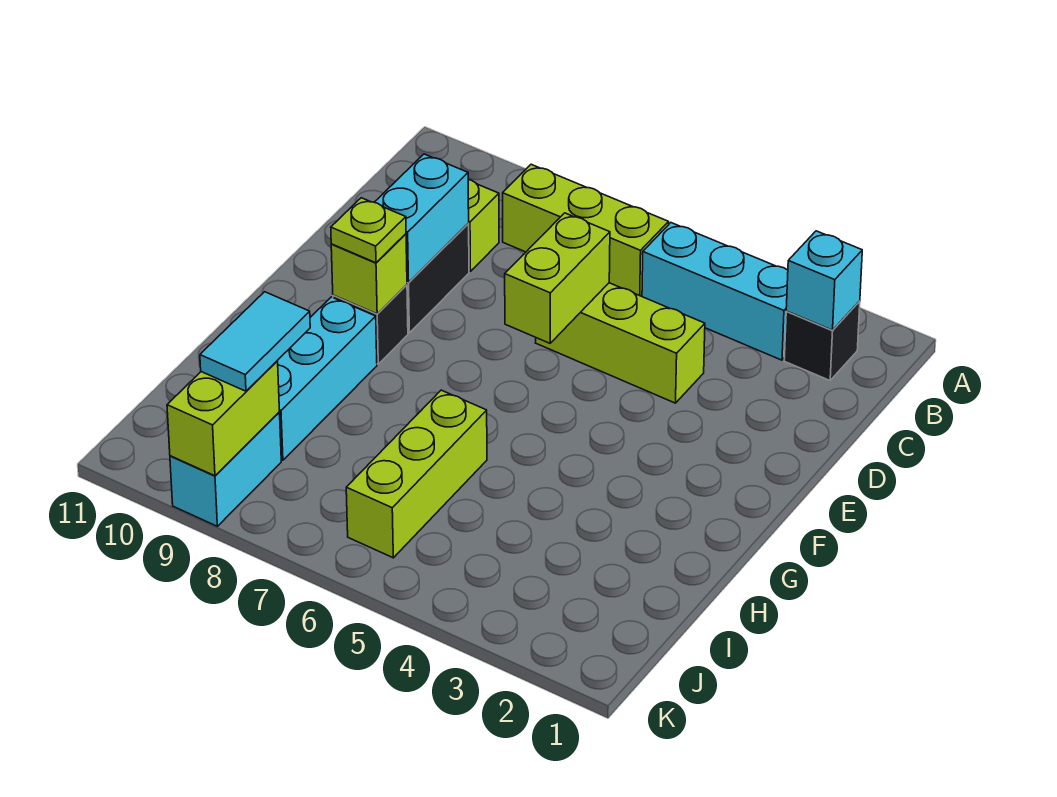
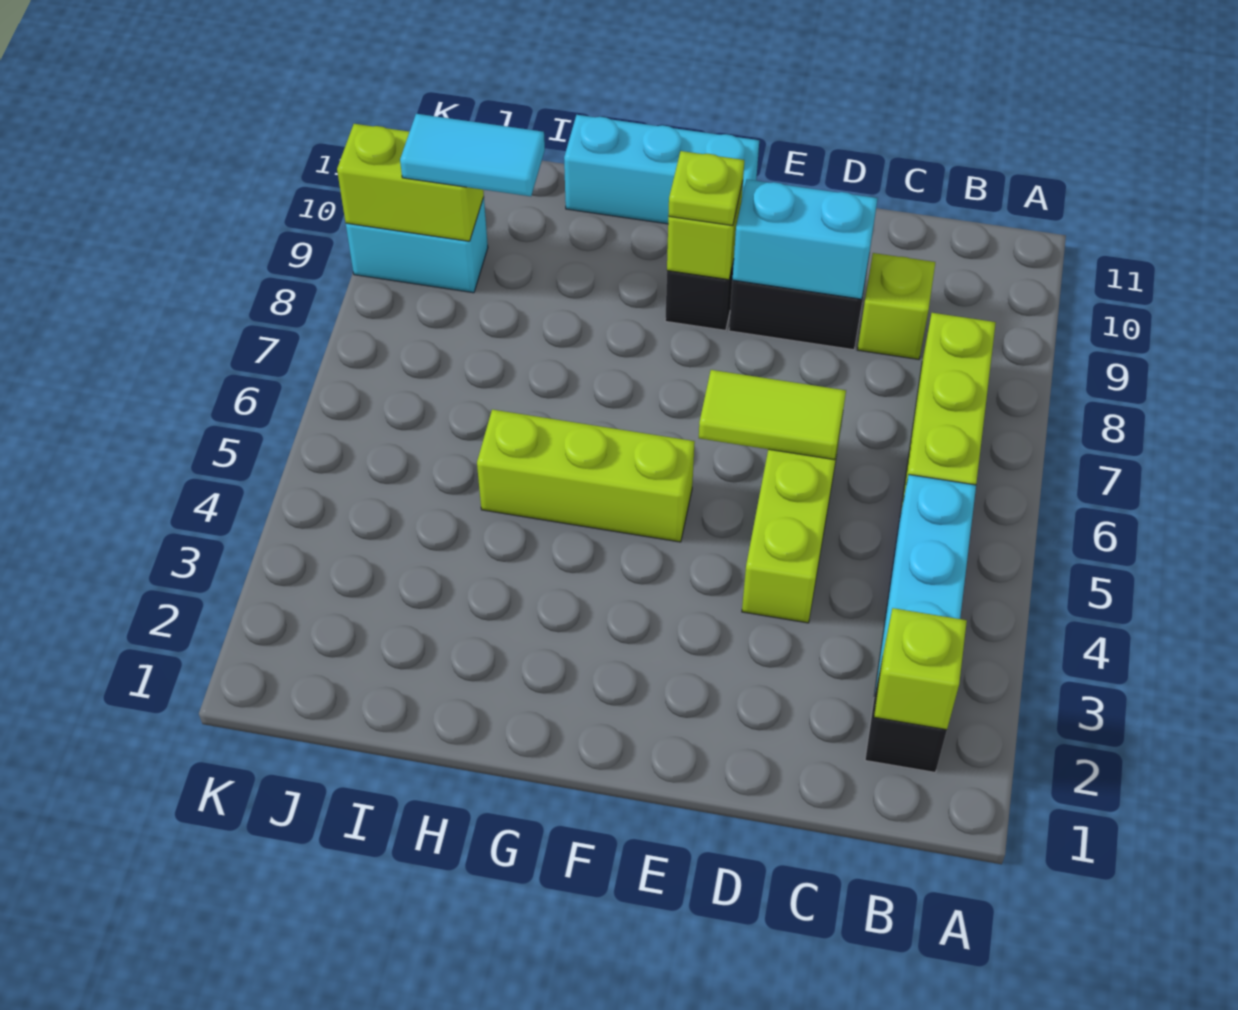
cyan 1x1 brick [786,231,862,330] -> lime 1x1 brick [874,608,967,730]
lime 1x2 brick [505,213,610,343] -> lime 1x2 tile [699,370,846,460]
cyan 1x3 brick [277,297,377,460] -> cyan 1x3 brick moved to [564,115,759,224]
lime 1x3 brick [346,390,487,558] -> lime 1x3 brick moved to [477,410,695,542]

